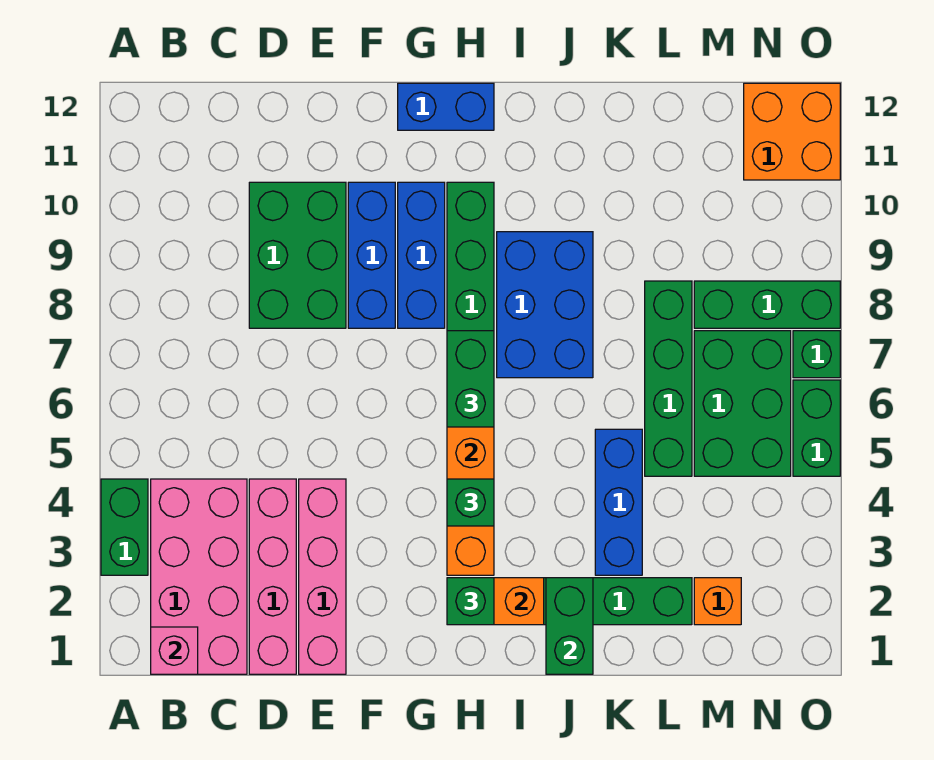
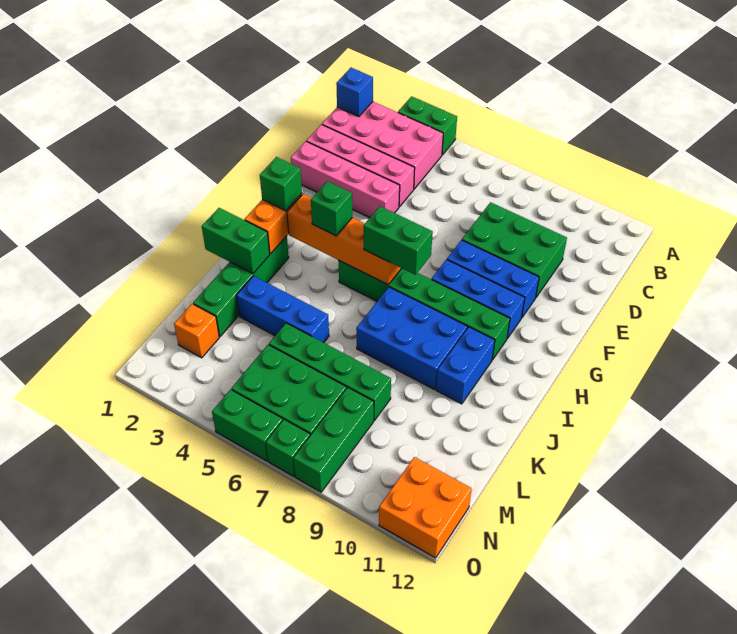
pink 1x1 brick [151,627,198,674] -> blue 1x1 brick [336,68,373,117]
blue 1x2 brick [398,83,494,130] -> blue 1x2 brick moved to [436,327,495,404]

